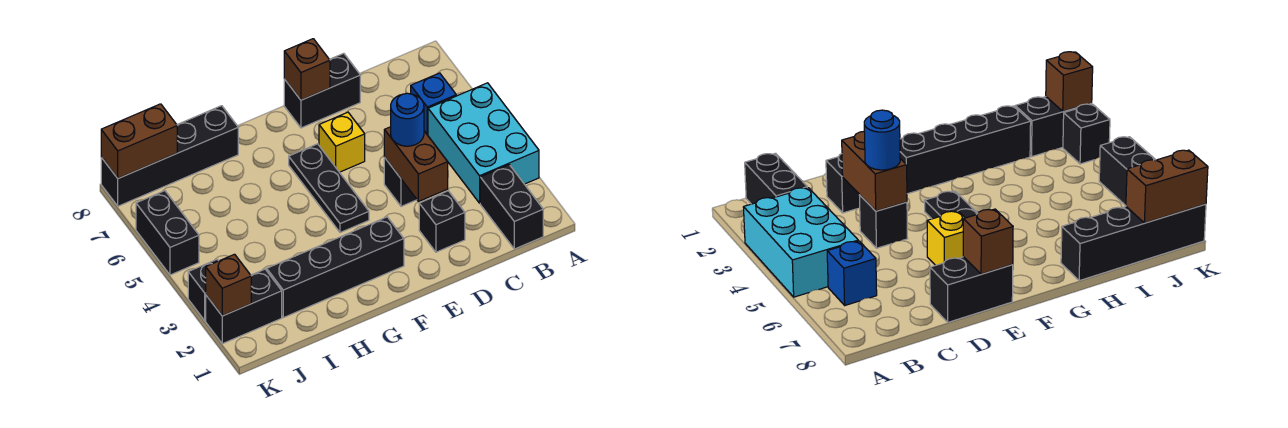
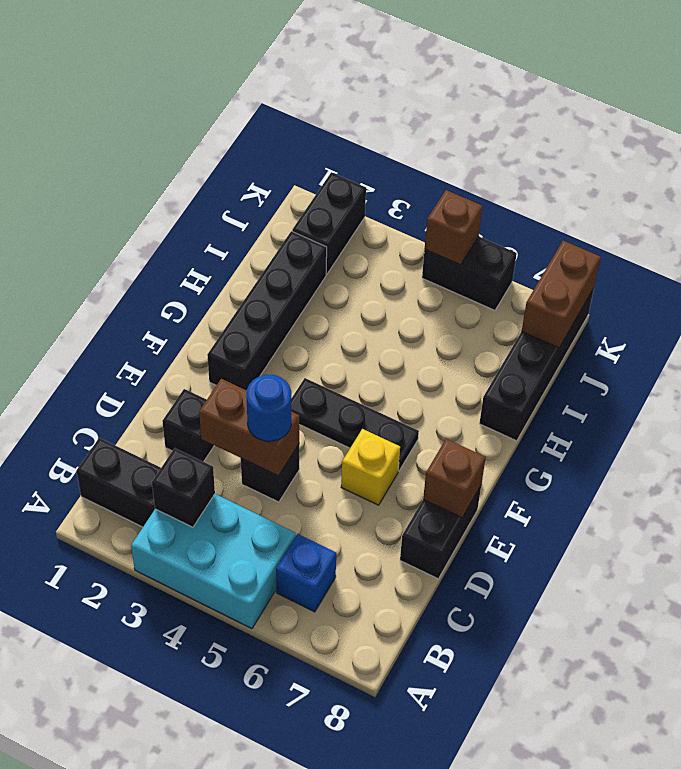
brown 1x1 brick [206,254,251,316] -> brown 1x1 brick moved to [425,190,482,265]
black 1x1 brick [188,260,218,321] -> black 1x1 brick moved to [152,448,215,527]

